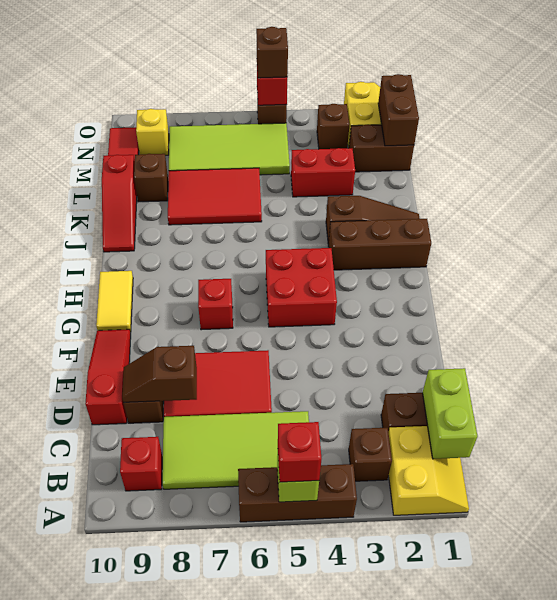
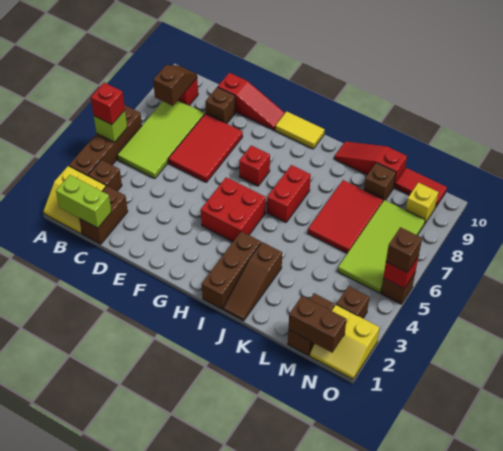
brown 1x3 brick [238,464,357,522] -> brown 1x4 brick [69,105,142,176]
brown 1x2 slope [122,346,197,403] -> brown 1x2 slope moved to [153,65,197,106]
red 1x2 brick [291,148,355,197] -> red 1x2 brick moved to [267,165,311,222]

